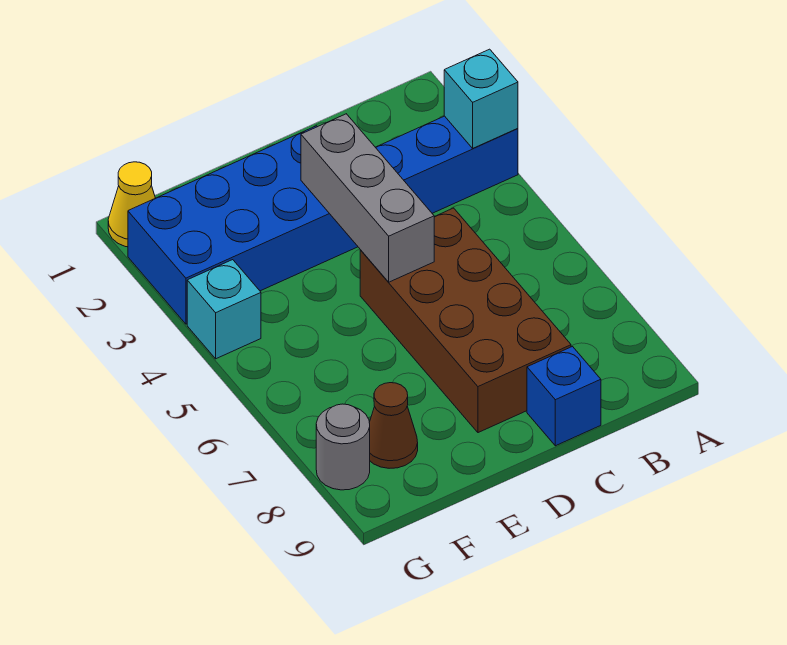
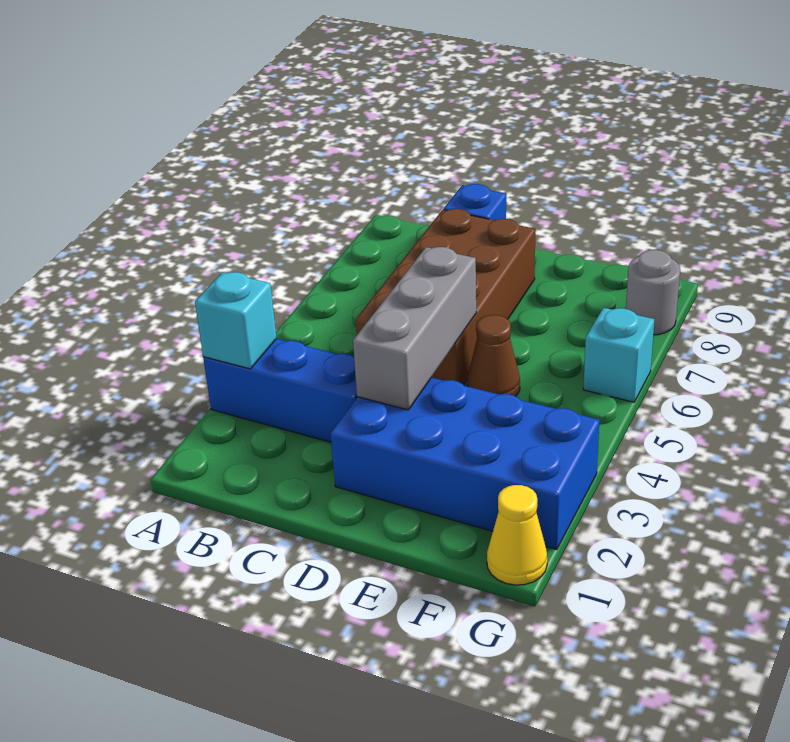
brown 1x1 cone [369,383,418,468] -> brown 1x1 cone moved to [467,315,520,396]
cyan 1x1 brick [187,260,261,359] -> cyan 1x1 brick moved to [583,308,654,402]

